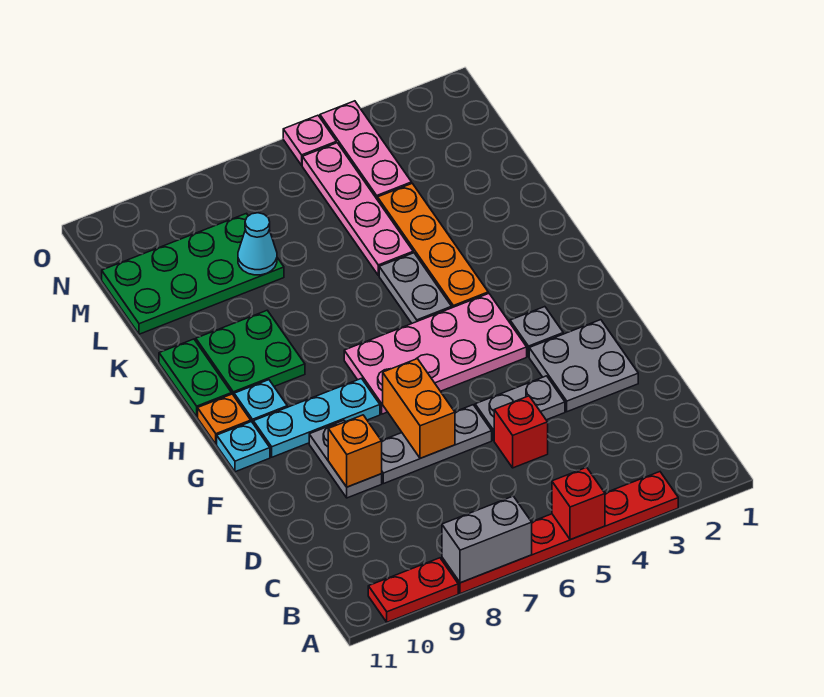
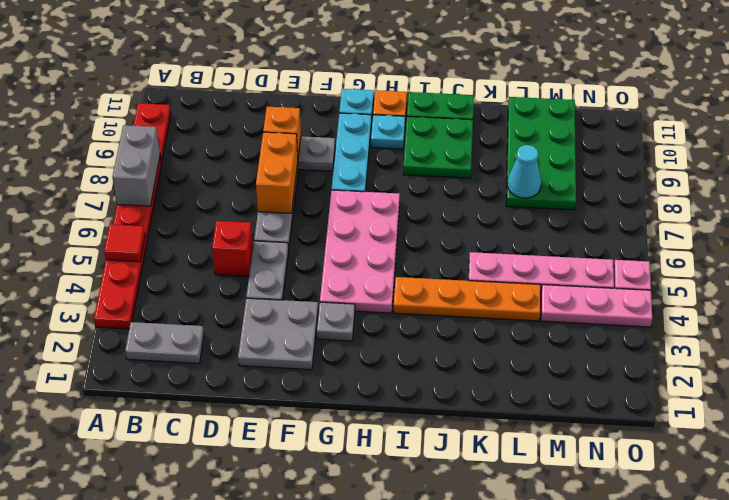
red 1x1 brick [552,467,605,540] -> red 1x1 tile [104,224,145,262]
orange 1x2 brick [383,359,455,458] -> orange 1x2 brick turned to [256,132,298,214]
grey 1x2 plate [379,253,452,323] -> grey 1x2 plate moved to [125,322,204,363]

